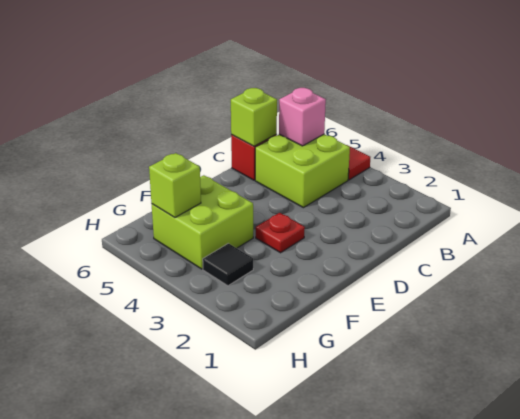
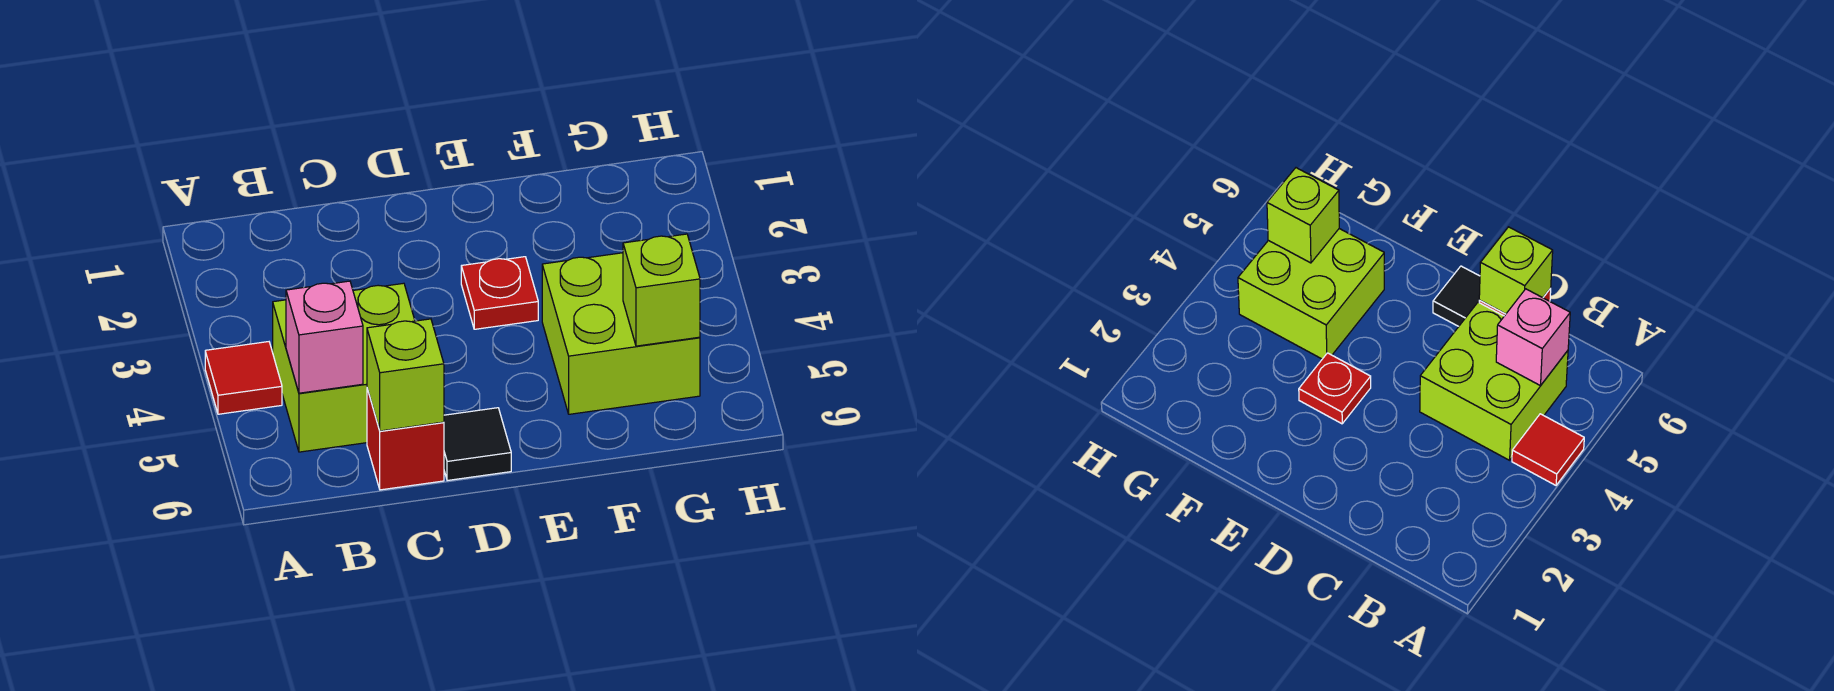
black 1x1 tile [203,243,253,286] -> black 1x1 tile moved to [444,408,511,481]

